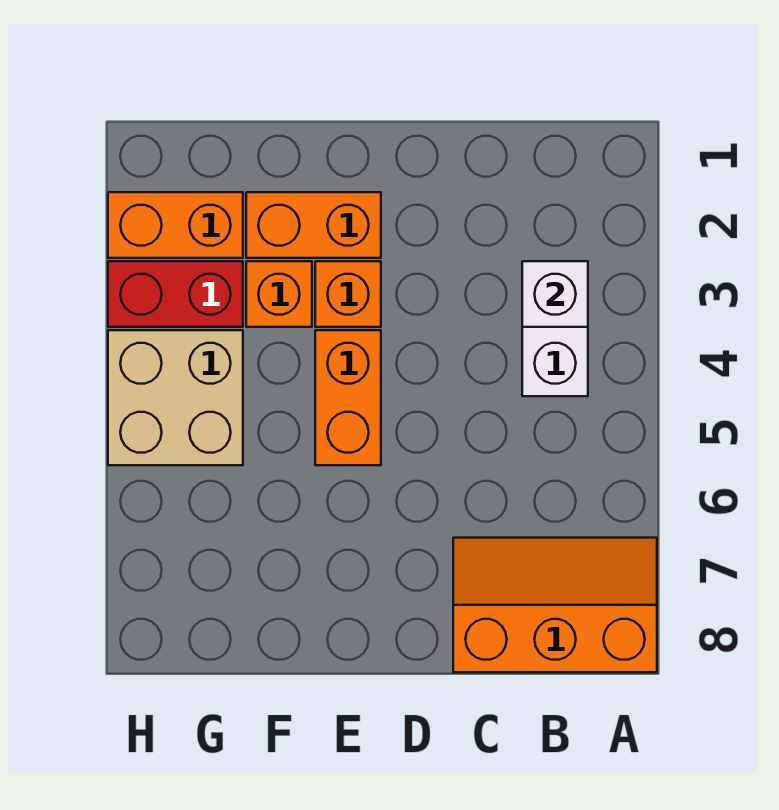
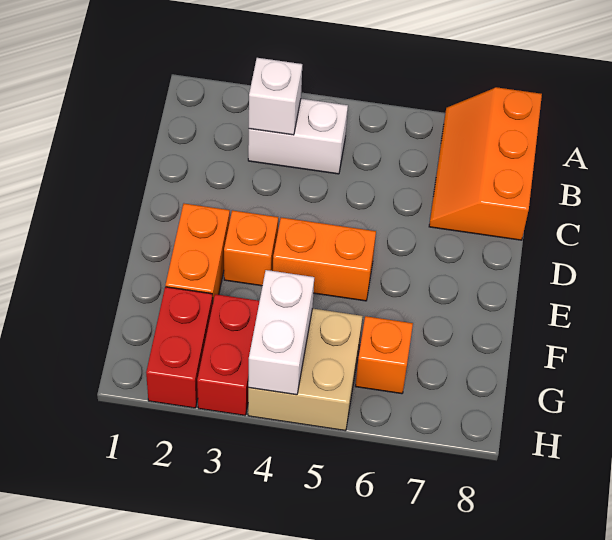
orange 1x1 brick [246,261,312,327] -> orange 1x1 brick moved to [356,316,413,394]
orange 1x2 brick [108,192,243,258] -> red 1x2 brick [146,287,213,408]
none -> white 1x2 brick [248,270,314,395]

